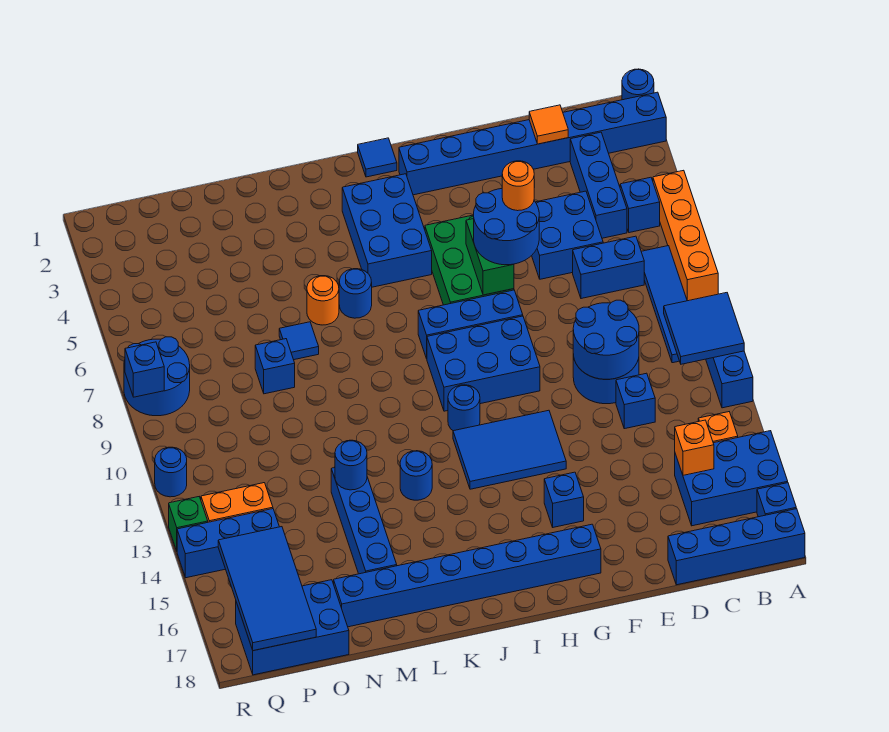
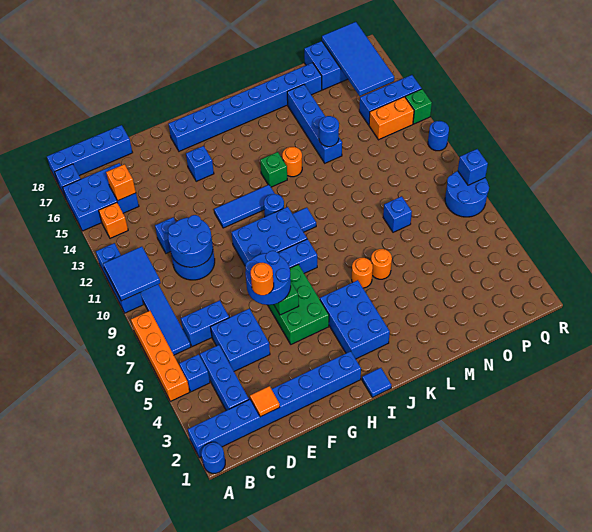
blue 2x3 tile [453,410,566,489] -> blue 1x3 tile [214,185,275,228]
none -> green 1x1 brick [260,152,287,187]
blue 1x1 round brick [339,269,372,318] -> orange 1x1 round brick [352,258,373,288]
blue 1x1 round brick [400,451,432,500] -> orange 1x1 round brick [282,147,302,177]
blue 1x1 tile [279,322,319,360] -> blue 1x1 tile moved to [293,208,316,232]

